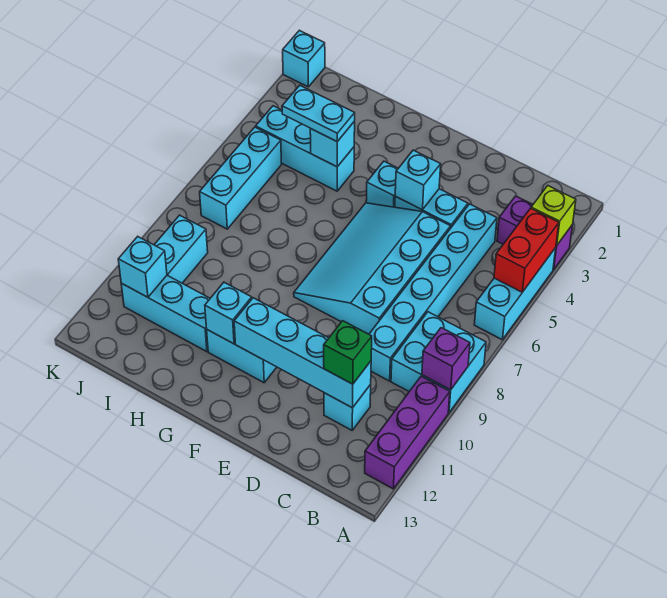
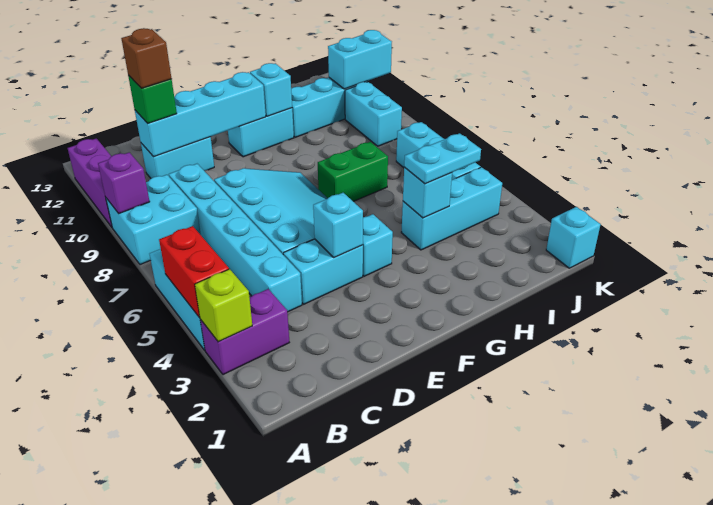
cyan 1x1 brick [324,385,371,430] -> cyan 1x2 brick [141,137,214,178]
none -> brown 1x1 brick [121,28,172,88]
none -> green 1x2 brick [318,142,388,201]
cyan 1x1 brick [118,237,167,297] -> cyan 1x2 brick [328,30,392,89]

